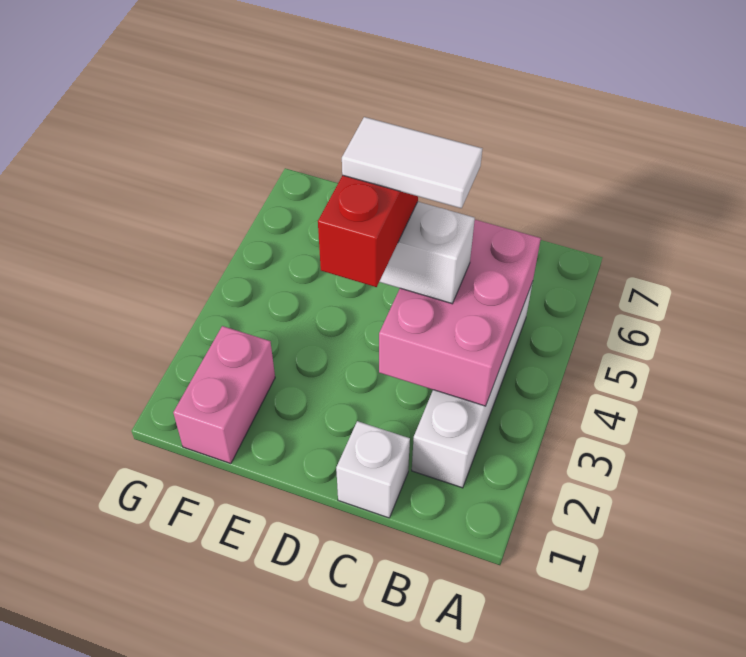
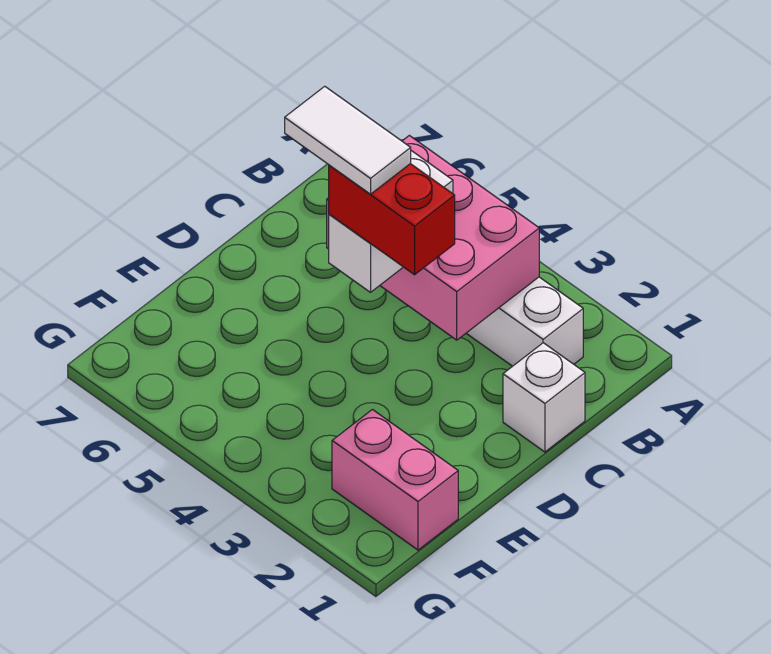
white 1x2 tile [342,117,482,208] -> white 1x2 tile turned to [285,86,411,194]

